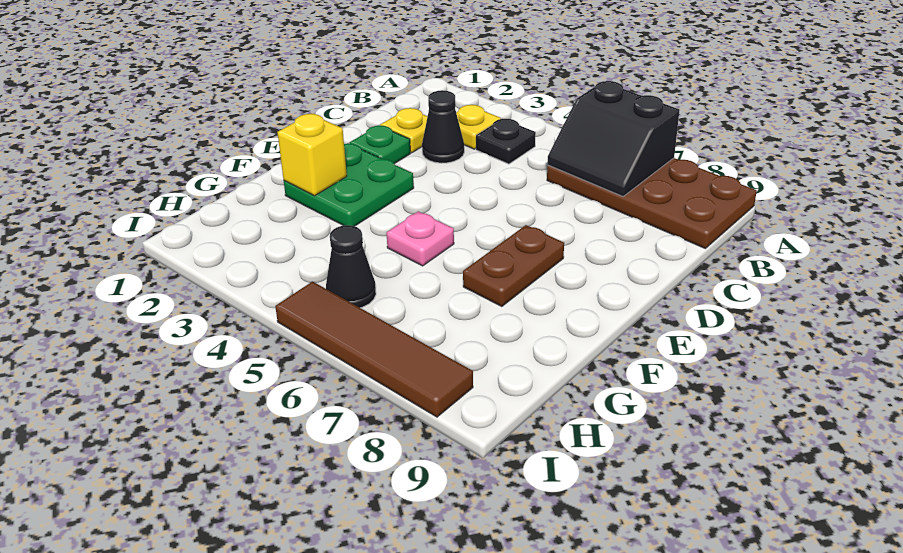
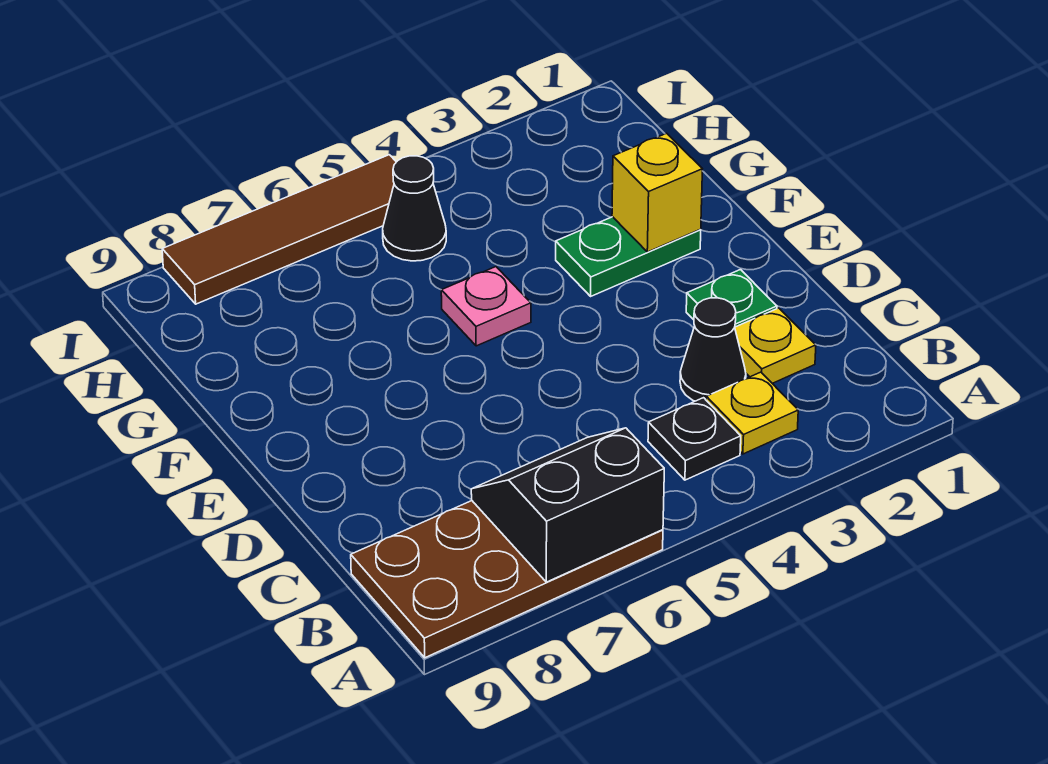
green 2x2 plate [284,144,414,226] -> green 1x2 plate [556,217,701,296]
brown 1x2 plate [463,225,564,306] -> none

